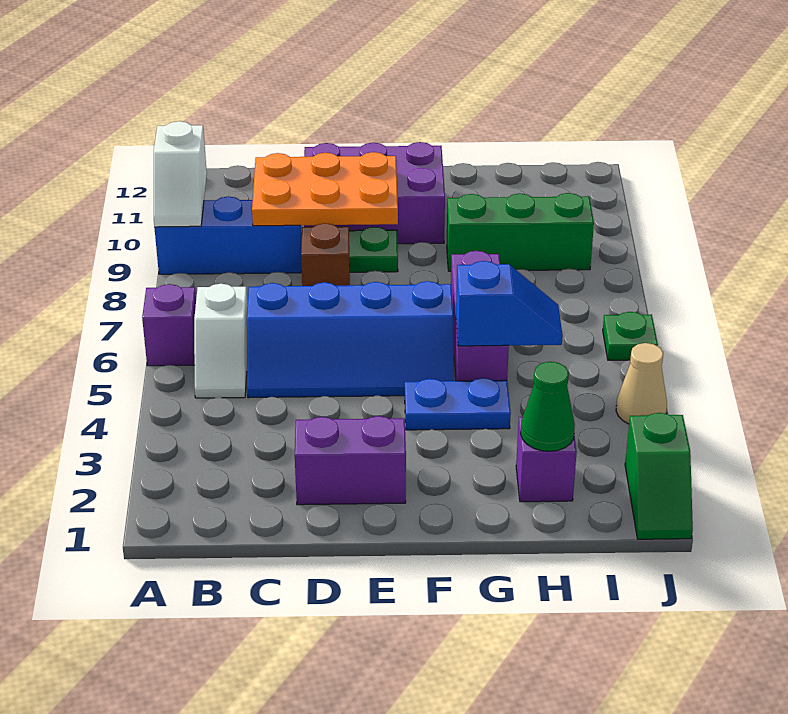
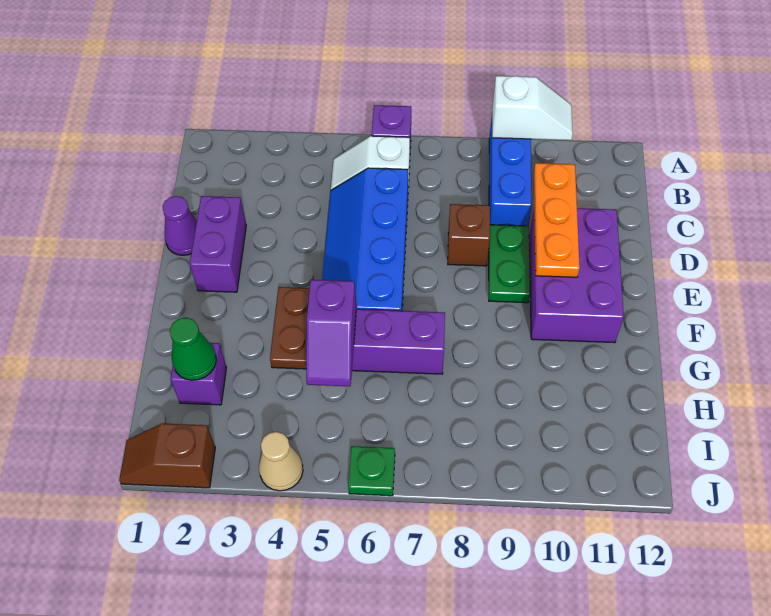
white 1x2 slope [154,121,207,227] -> white 1x2 slope turned to [492,76,573,140]
orange 2x3 plate [252,152,398,226] -> orange 1x3 plate [534,163,580,277]
none -> purple 1x1 cone [163,196,197,255]
blue 1x2 plate [405,378,511,430] -> brown 1x2 plate [270,287,310,369]
blue 1x2 slope [456,261,563,346] -> purple 1x2 slope [306,280,356,386]
green 1x3 brick [447,193,594,271] -> none
green 1x2 slope [625,413,693,539] -> brown 1x2 slope [119,423,215,488]

